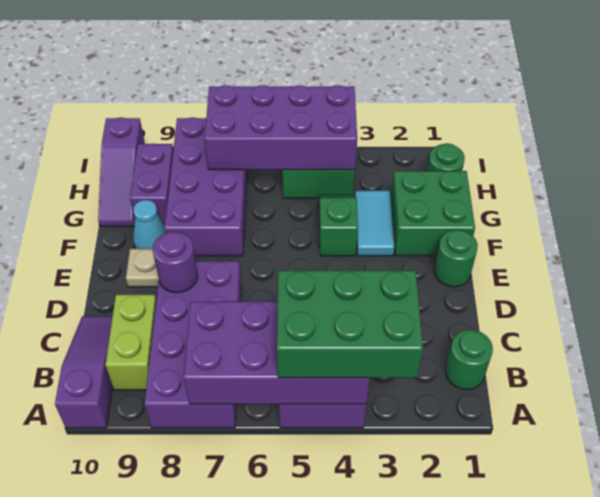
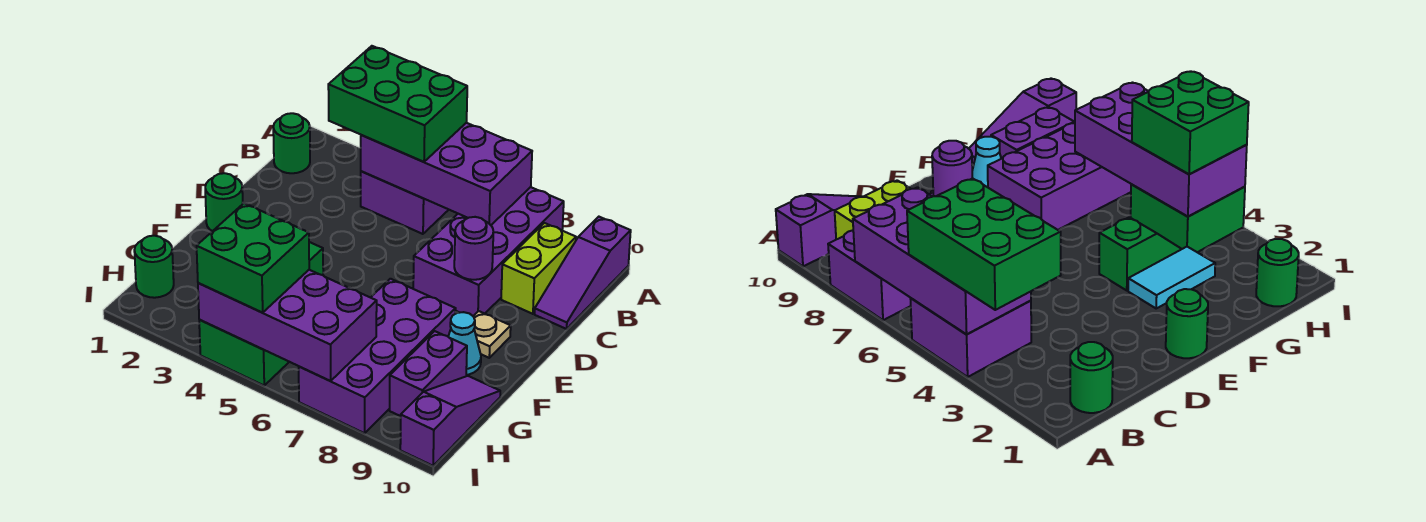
green 2x2 brick [391,171,475,256] -> green 2x2 brick moved to [197,203,309,313]

